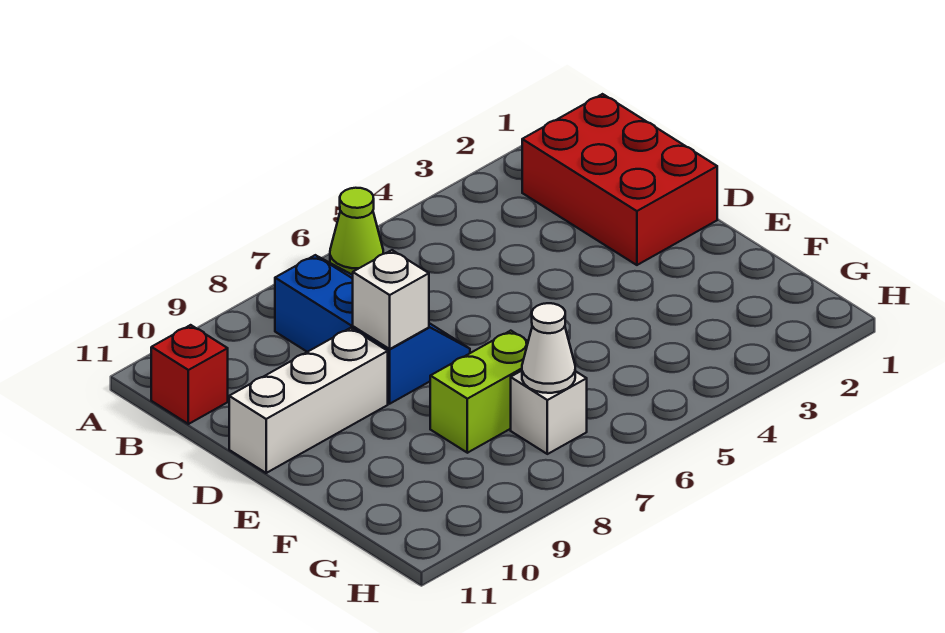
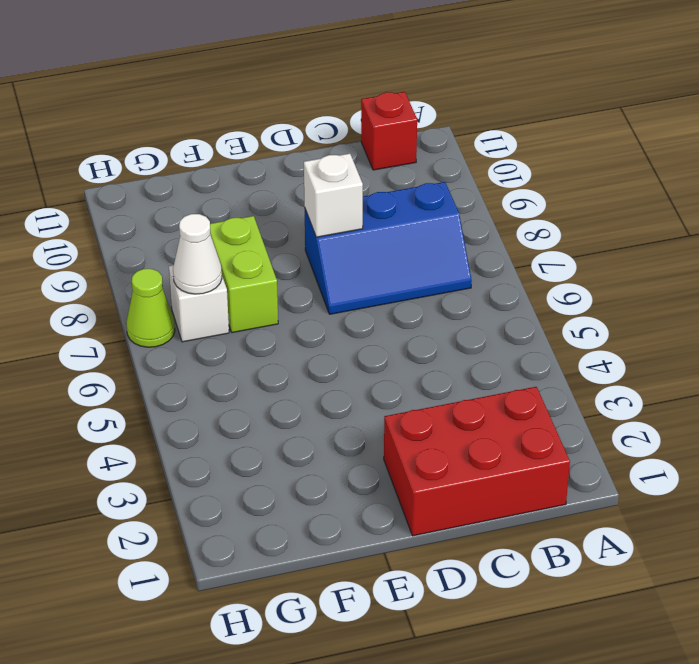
lime 1x1 cone [330,188,383,275] -> lime 1x1 cone moved to [126,269,175,347]
white 1x3 brick [229,328,388,473] -> none

